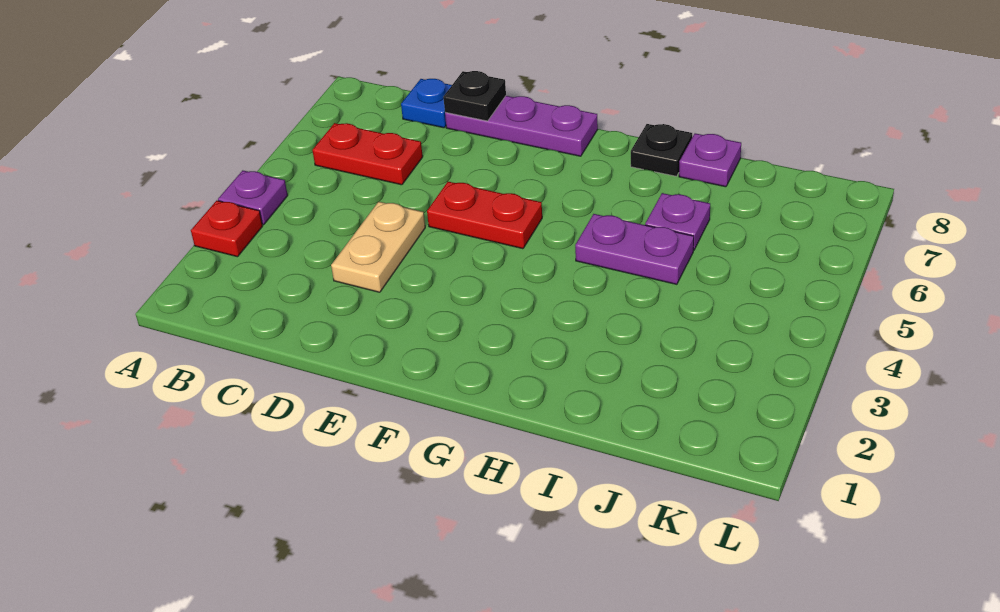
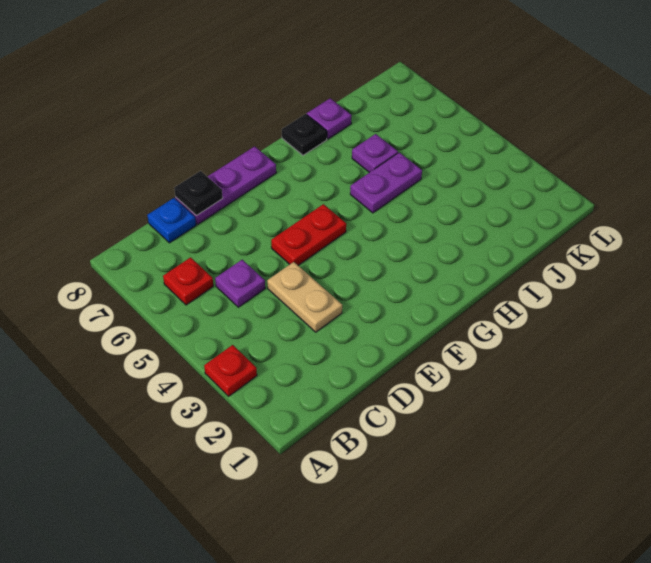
purple 1x1 plate [218,170,288,225] -> purple 1x1 plate moved to [215,260,265,307]
red 1x2 plate [312,123,423,185] -> red 1x1 plate [163,257,213,305]

